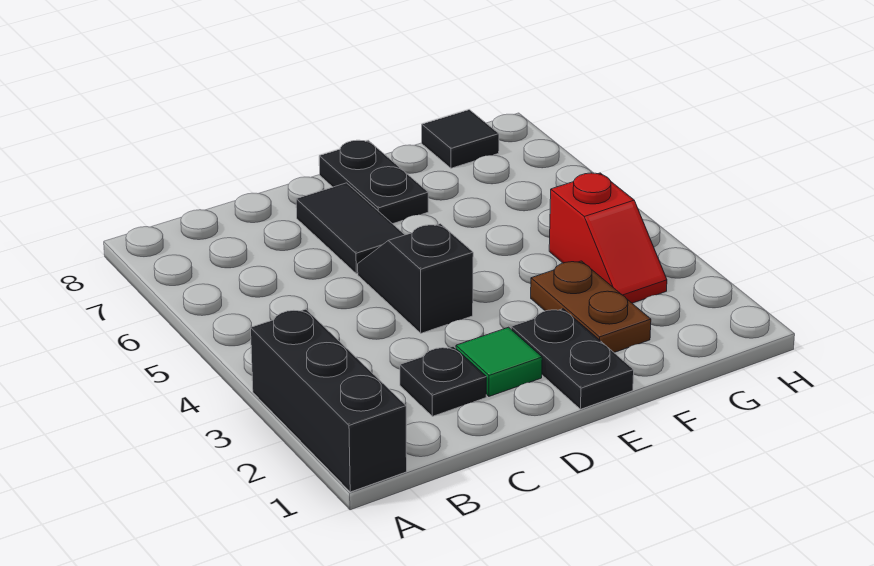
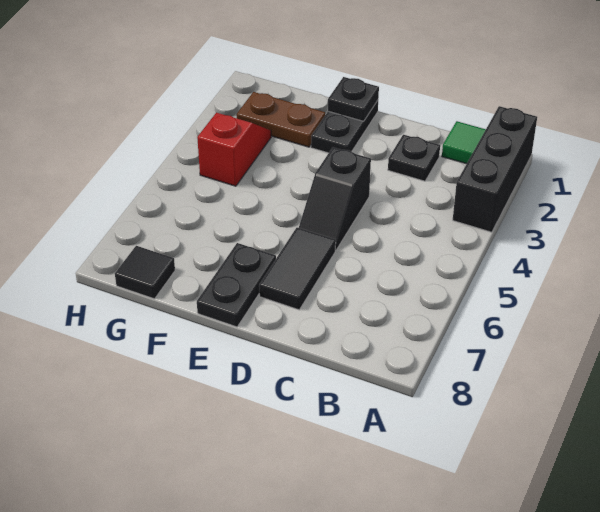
green 1x1 tile [456,327,542,396] -> green 1x1 tile moved to [442,121,486,164]
none -> black 1x1 plate [328,77,379,121]
brown 1x2 plate [531,261,651,352] -> brown 1x2 plate turned to [237,92,325,147]

